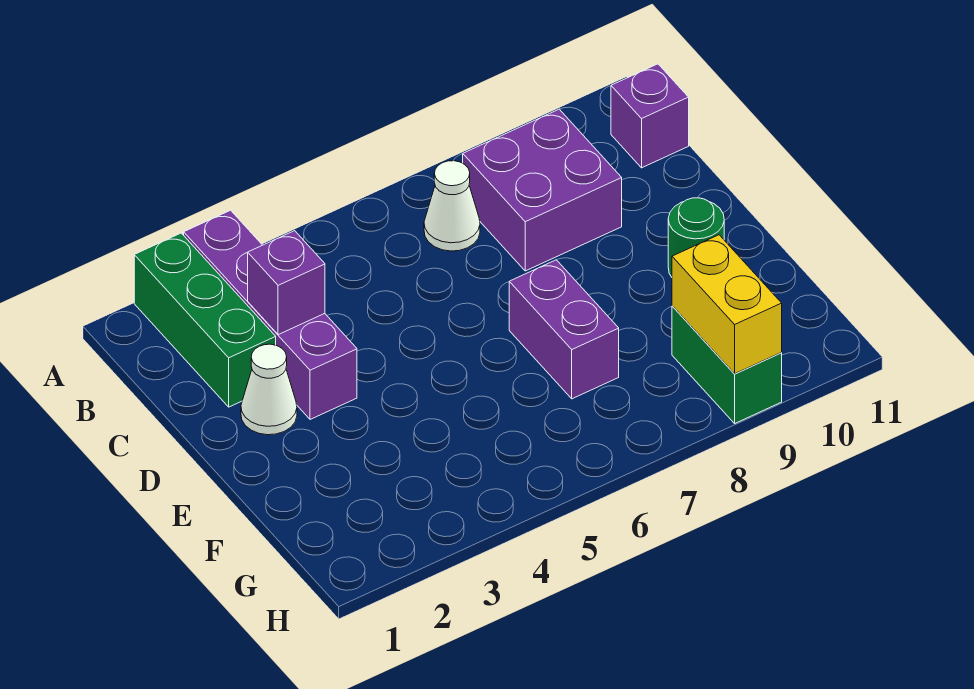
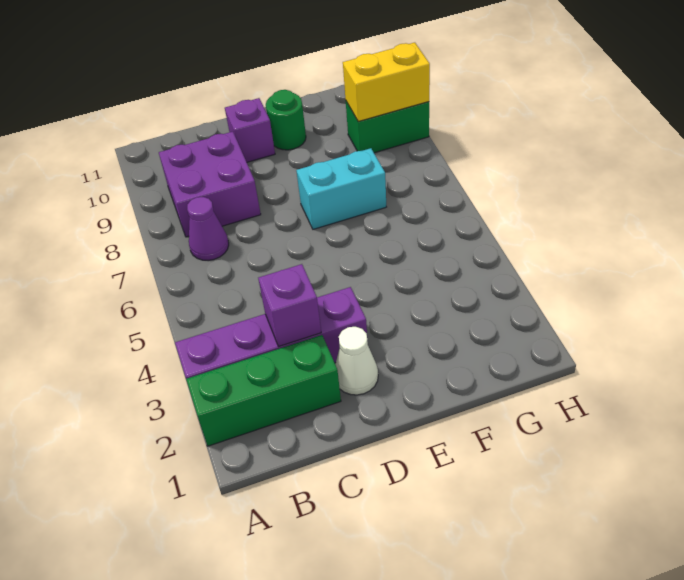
white 1x1 cone [424,161,480,251] -> purple 1x1 cone [187,197,229,260]
purple 1x1 brick [611,64,689,168] -> purple 1x1 brick moved to [225,98,275,162]
purple 1x2 brick [509,260,619,399] -> cyan 1x2 brick [296,148,386,229]

